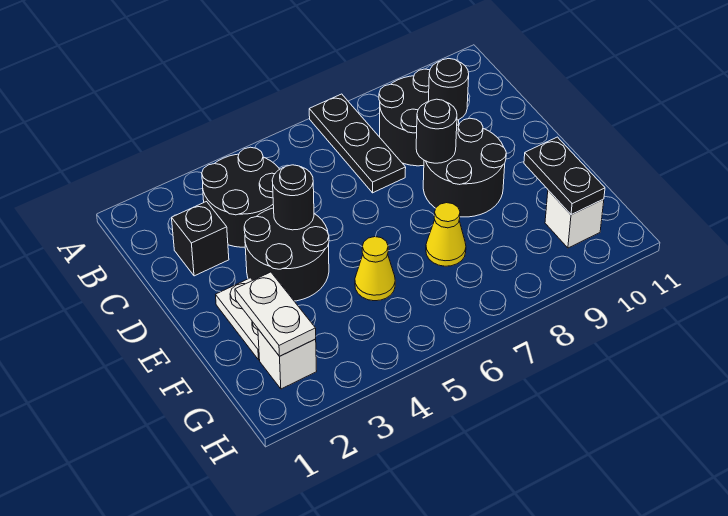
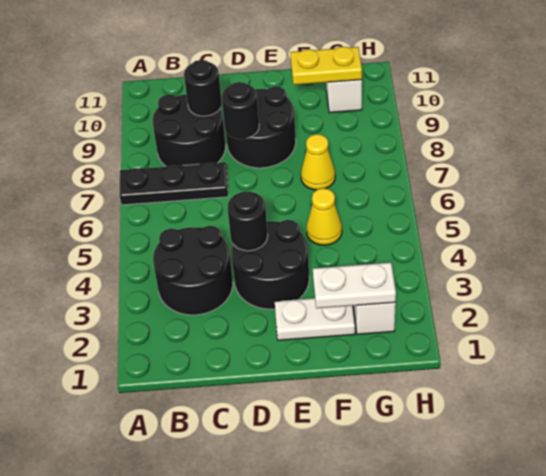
black 1x1 brick [172,202,229,276] -> none
black 1x2 plate [524,137,605,215] -> yellow 1x2 plate [291,47,362,85]

